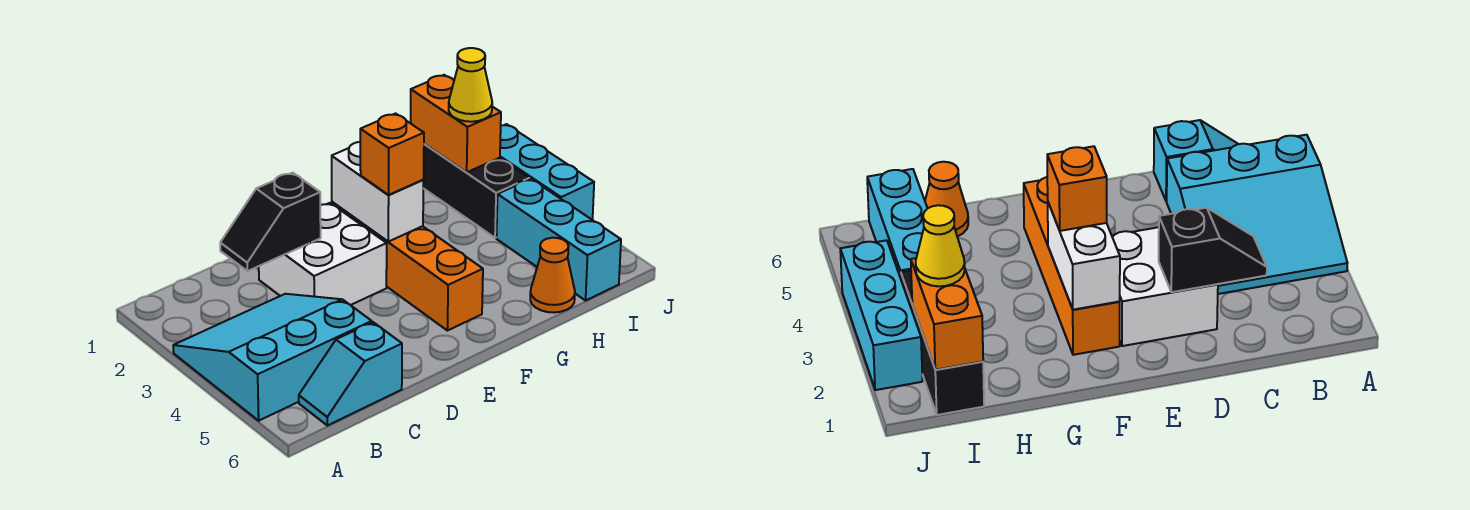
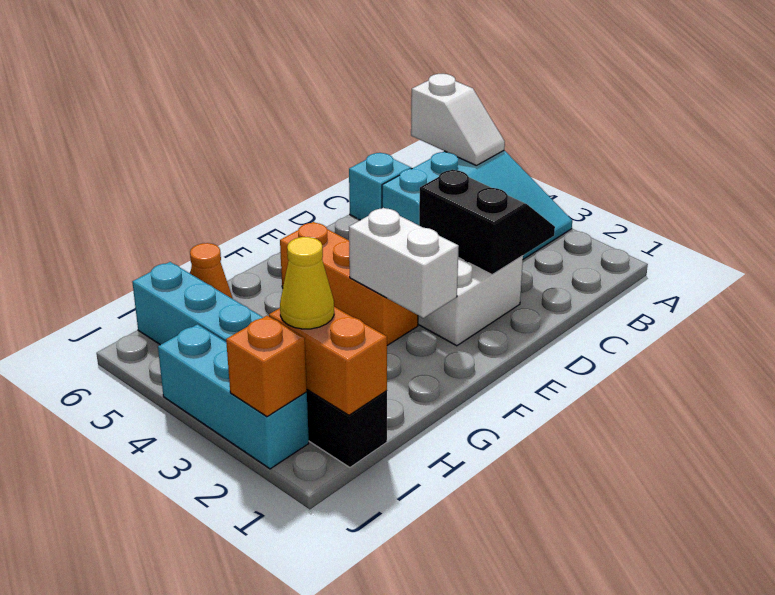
none -> white 1x2 slope [411,74,505,165]
black 1x2 slope [220,173,321,271] -> black 2x2 slope [419,169,555,274]
orange 1x4 brick [332,202,483,331] -> orange 1x3 brick [280,222,418,345]
orange 1x1 brick [360,114,424,195] -> orange 1x1 brick moved to [226,316,307,417]

